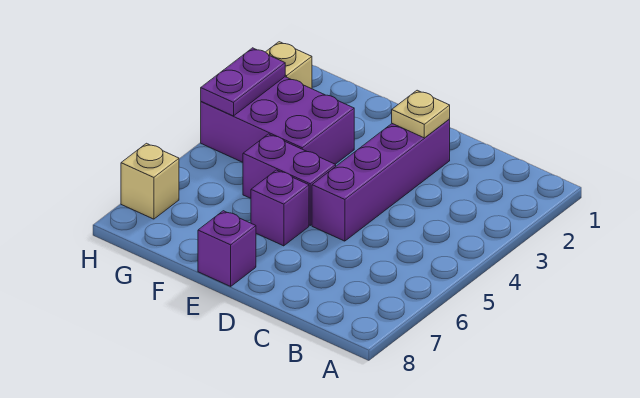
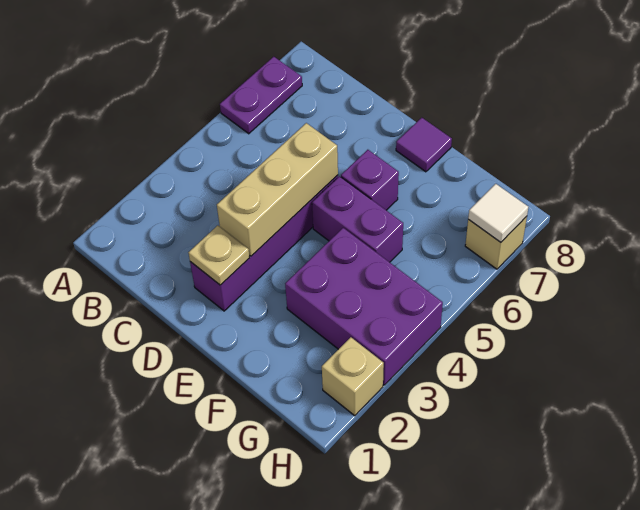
none -> tan 1x3 brick [217,123,338,256]
purple 1x1 brick [198,211,256,286] -> purple 1x1 tile [396,118,452,172]
purple 1x2 plate [201,48,285,116] -> purple 1x2 plate moved to [220,57,302,134]
none -> white 1x1 tile [468,184,528,242]

